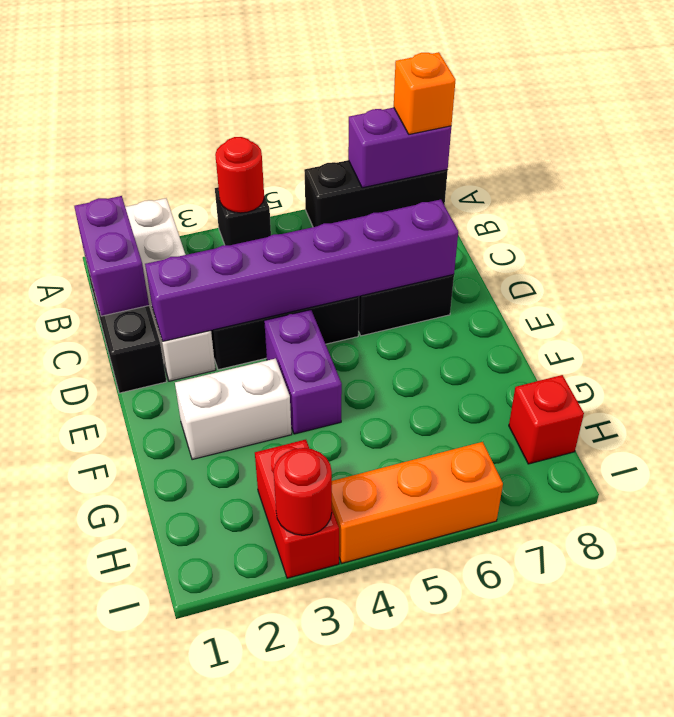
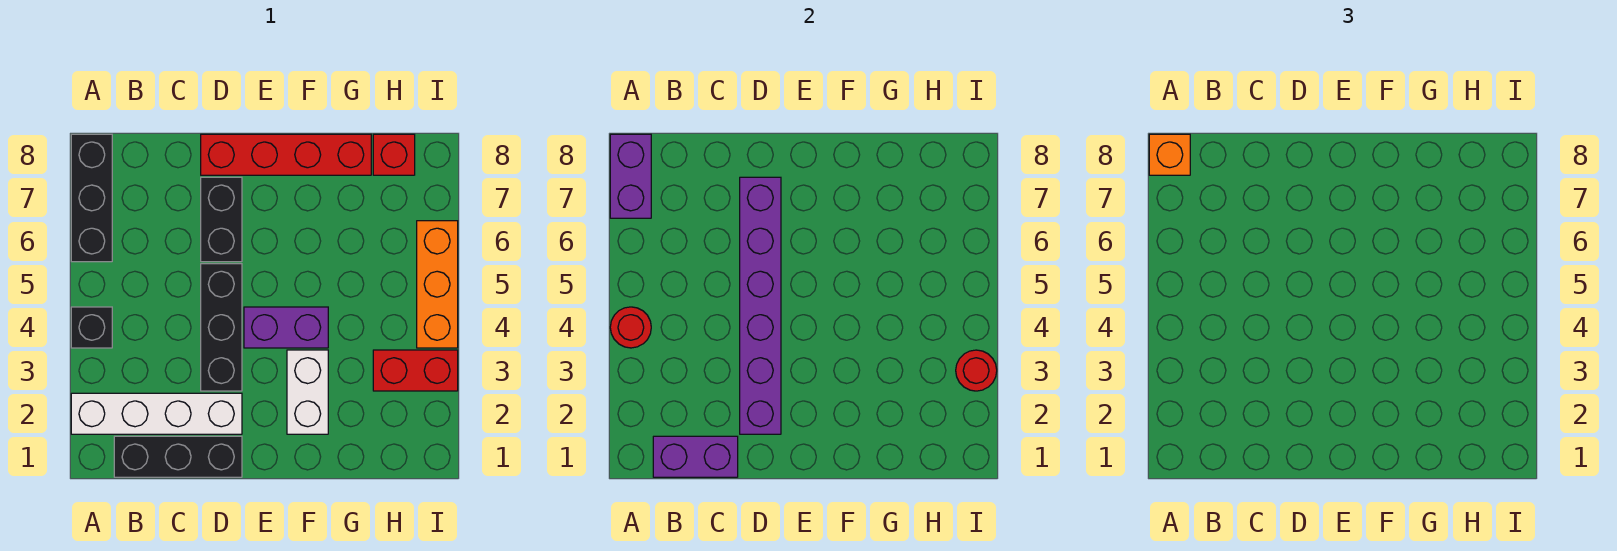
none -> red 1x4 brick [201,134,371,175]

